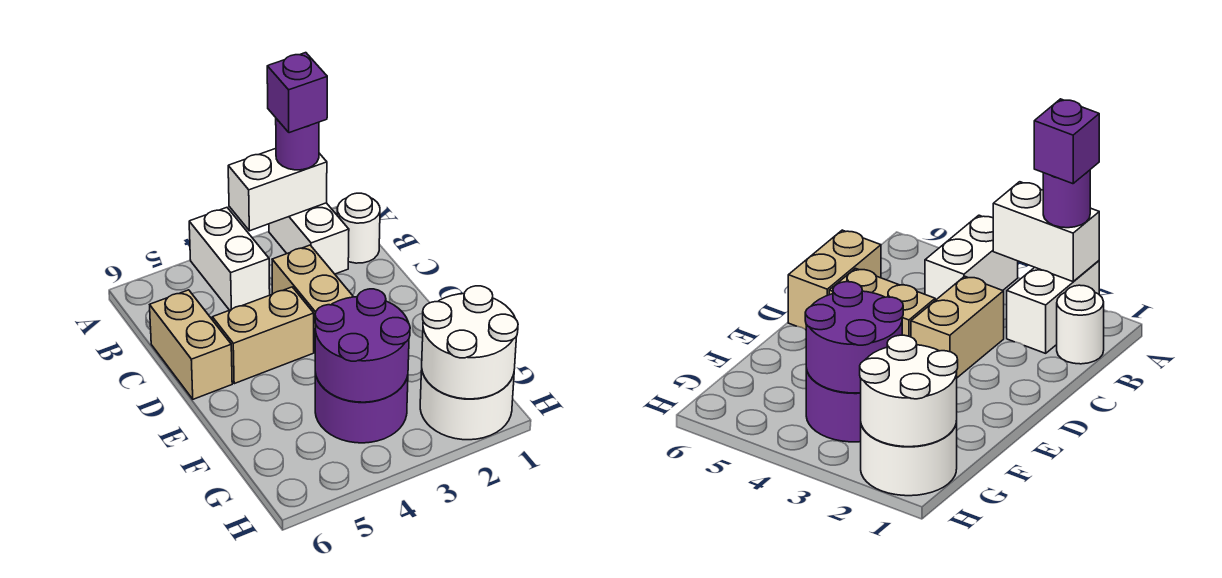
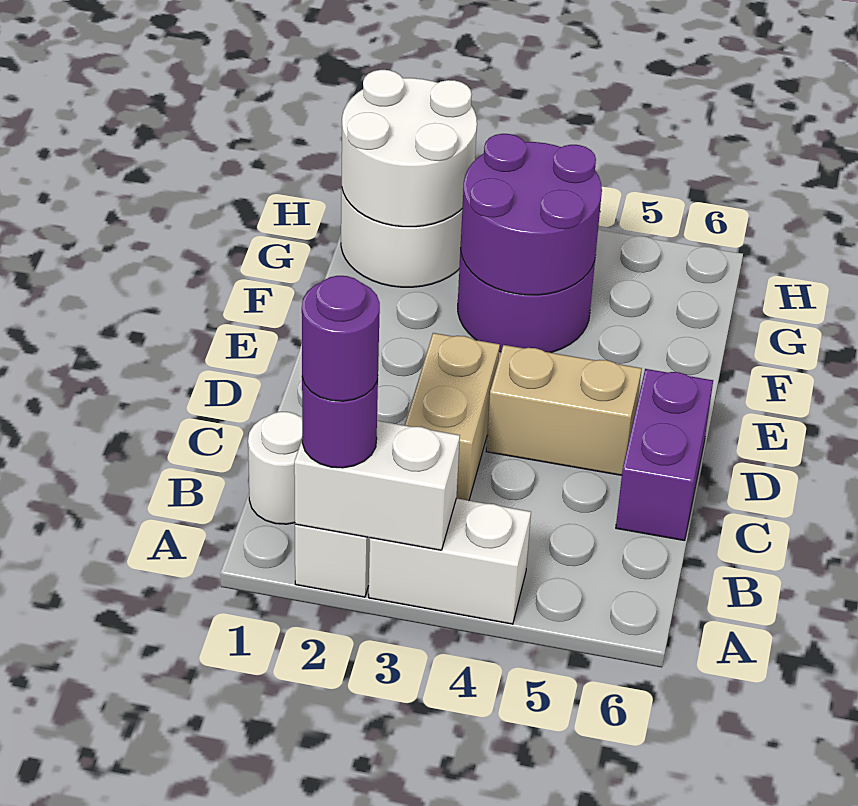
purple 1x1 brick [267,53,327,133] -> purple 1x1 round brick [302,276,380,401]
white 1x2 brick [189,208,270,310] -> white 1x2 brick turned to [369,498,531,624]
tan 1x2 brick [150,290,232,399] -> purple 1x2 brick [616,369,713,541]

